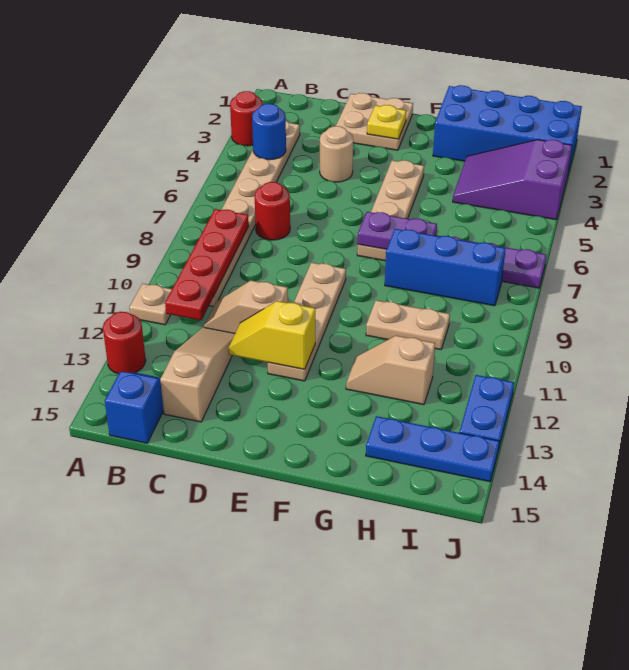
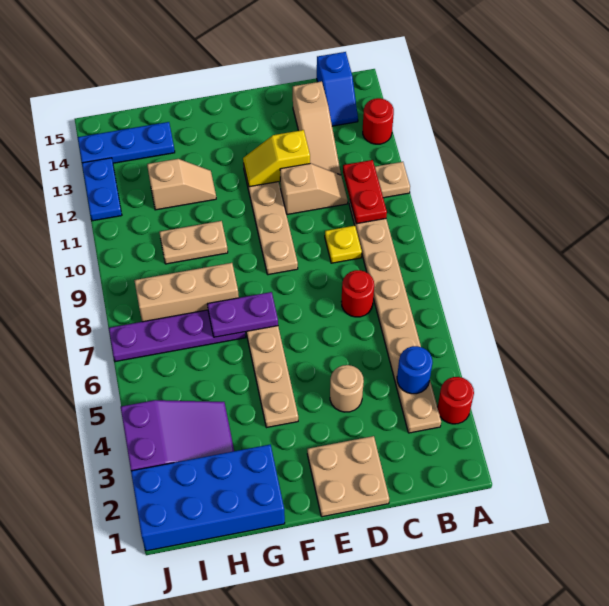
red 1x4 plate [165,209,249,320] -> red 1x2 plate [343,160,387,224]
yellow 1x2 slope [228,301,315,369] -> yellow 1x2 slope turned to [243,130,310,187]
yellow 1x1 plate [367,105,406,139] -> yellow 1x1 plate moved to [325,226,362,263]
blue 1x3 brick [385,229,506,306] -> tan 1x3 brick [134,263,239,322]

